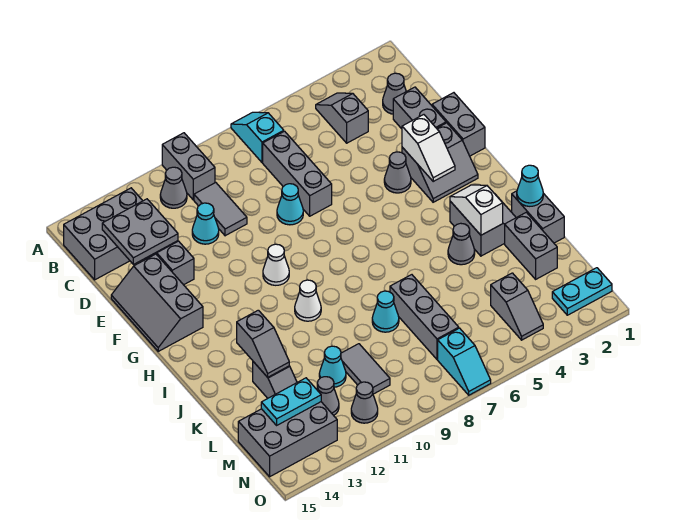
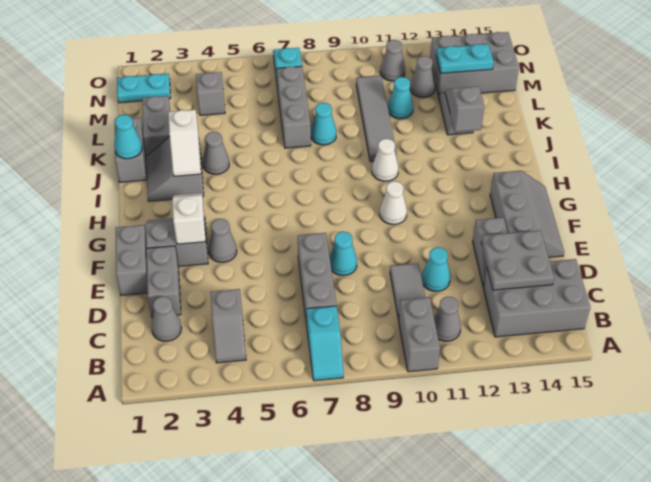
grey 1x2 tile [341,344,390,394] -> grey 1x4 tile [356,76,397,162]

